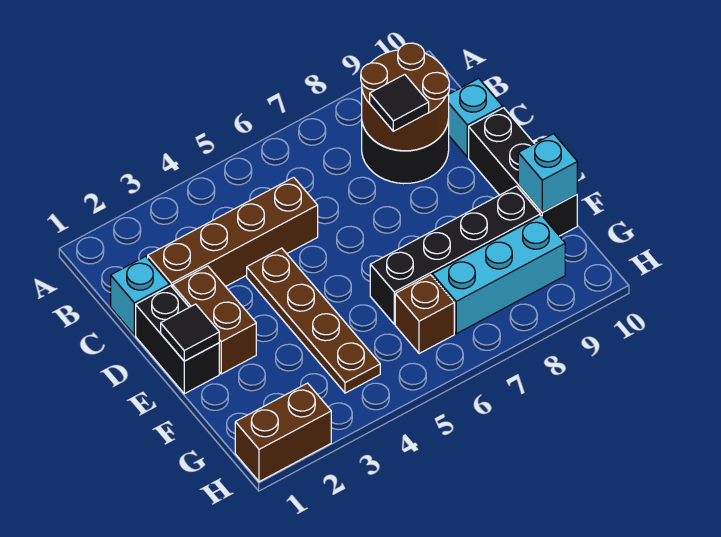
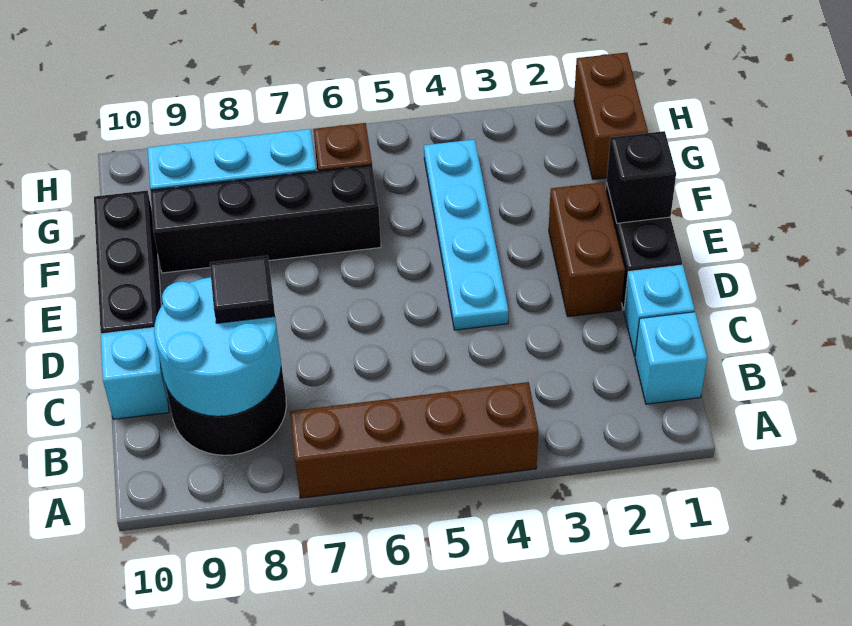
brown 2x2 round brick [361,43,449,151] -> cyan 2x2 round brick [154,277,281,416]
brown 1x4 brick [148,177,318,288] -> brown 1x4 brick moved to [290,382,538,498]
brown 1x4 plate [247,248,380,393] -> cyan 1x4 plate [424,139,509,330]
black 1x1 tile [161,304,219,361] -> black 1x1 brick [607,131,676,223]
cyan 1x1 brick [518,134,577,213] -> cyan 1x1 brick moved to [635,312,707,404]
brown 1x2 brick [235,383,331,482] -> brown 1x2 brick turned to [574,53,648,179]

